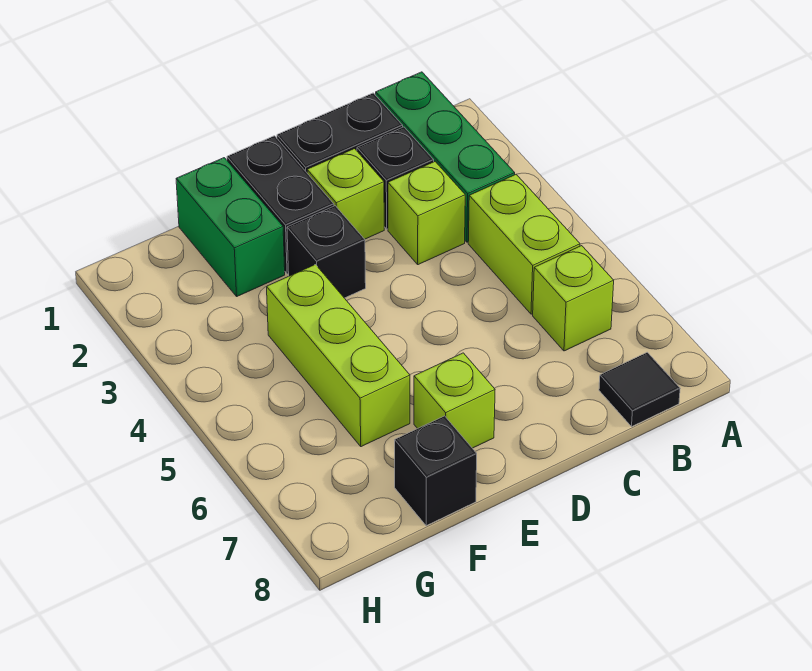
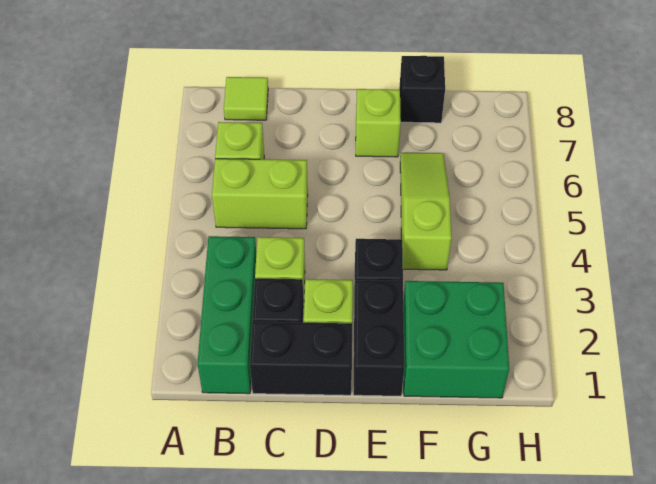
lime 1x2 brick [468,175,580,314] -> lime 1x2 brick turned to [212,159,308,229]
black 1x1 tile [599,352,680,427] -> lime 1x1 tile [224,77,268,120]
green 1x2 brick [176,158,285,296] -> green 2x2 brick [403,281,509,398]
lime 1x3 brick [267,265,410,447] -> lime 1x3 slope [400,153,451,270]

